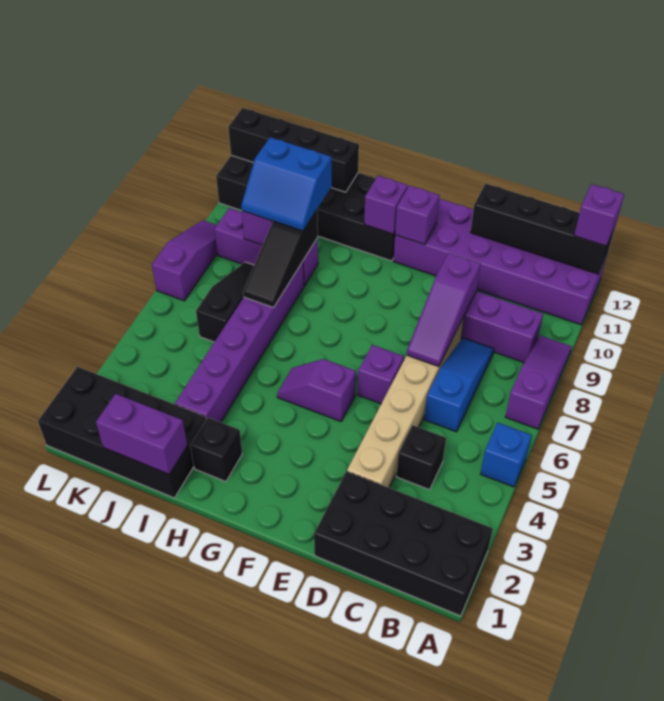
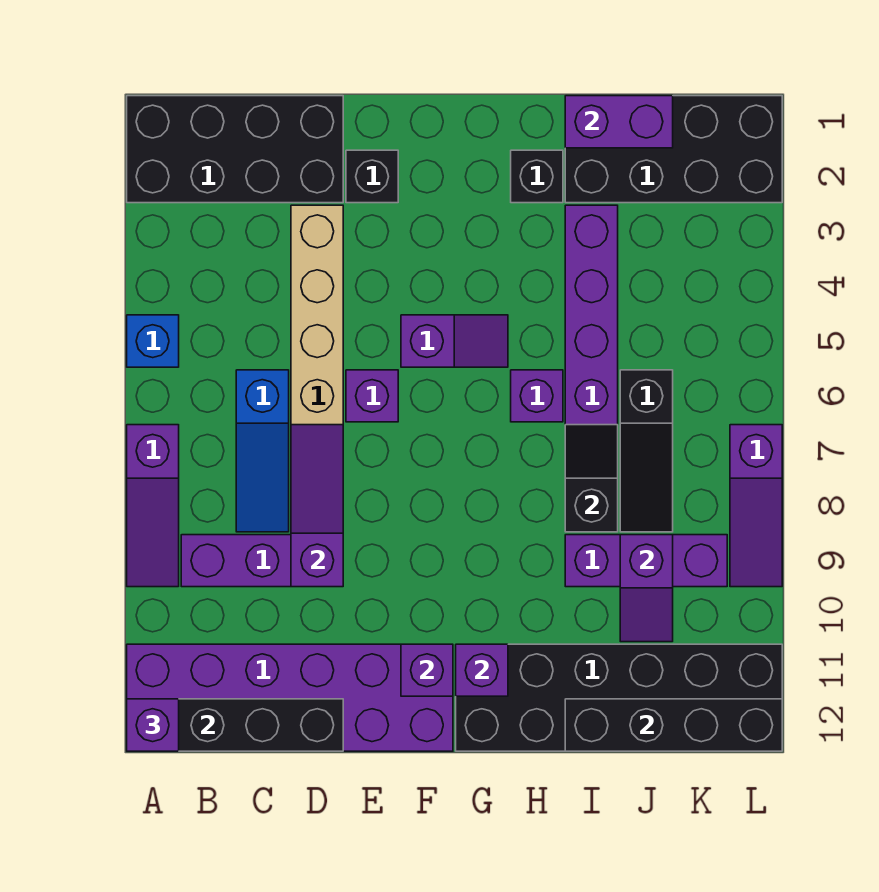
black 1x1 brick [396,425,446,490] -> black 1x1 brick moved to [346,150,398,203]
none -> purple 1x1 brick [511,370,563,422]
black 1x3 slope [243,210,318,308] -> black 1x2 slope [565,425,618,532]
blue 2x2 slope [241,137,332,231] -> none

